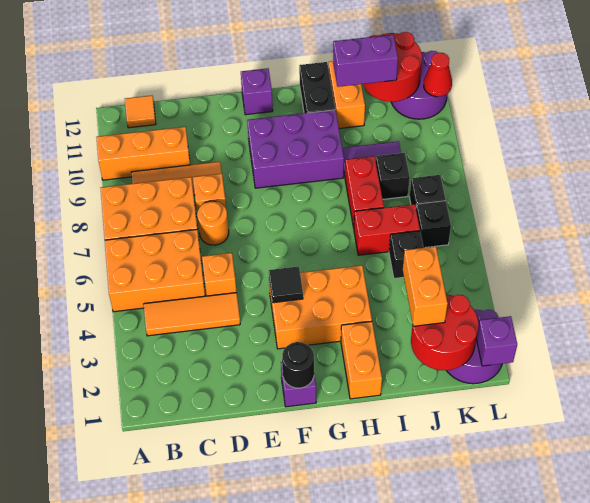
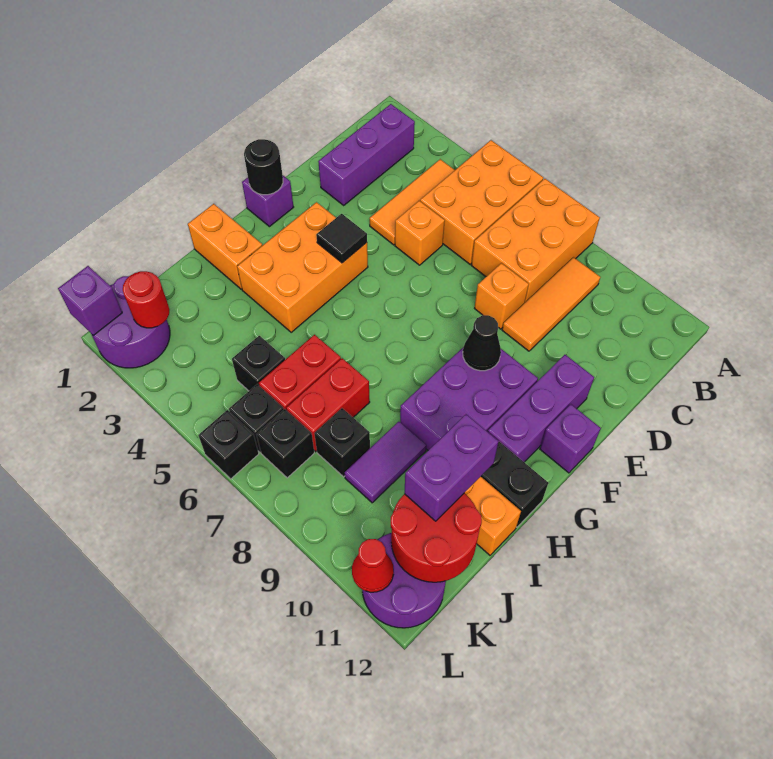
orange 1x3 brick [97,127,190,180] -> none
none -> purple 1x3 brick [318,104,415,205]
orange 1x1 tile [125,95,156,128] -> none
orange 1x1 round brick [197,201,229,245] -> none
none -> purple 1x3 brick [488,355,594,462]
none -> black 1x1 cone [463,315,501,371]
red 1x2 brick [345,156,384,228] -> red 1x2 brick turned to [286,358,370,452]
red 2x2 round brick [411,295,479,370] -> red 1x1 round brick [123,271,170,328]
orange 1x2 brick [403,246,448,326] -> none
none -> black 1x1 brick [198,410,259,479]

